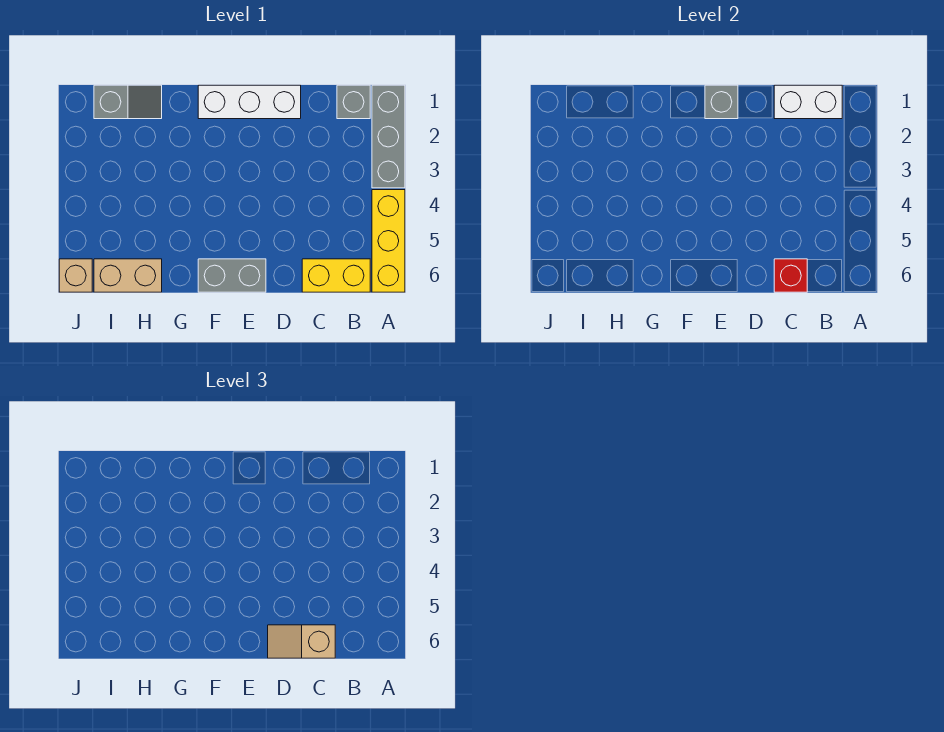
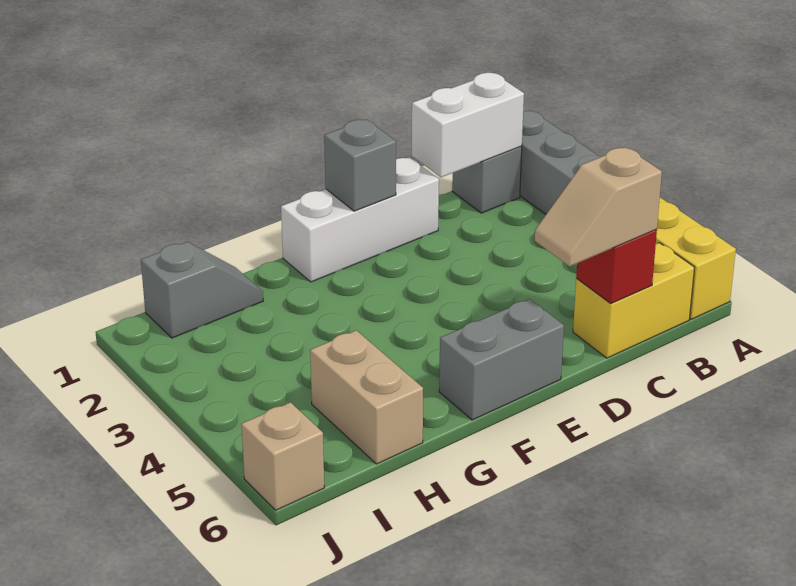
tan 1x2 brick [94,259,162,292] -> tan 1x2 brick turned to [310,330,423,464]

